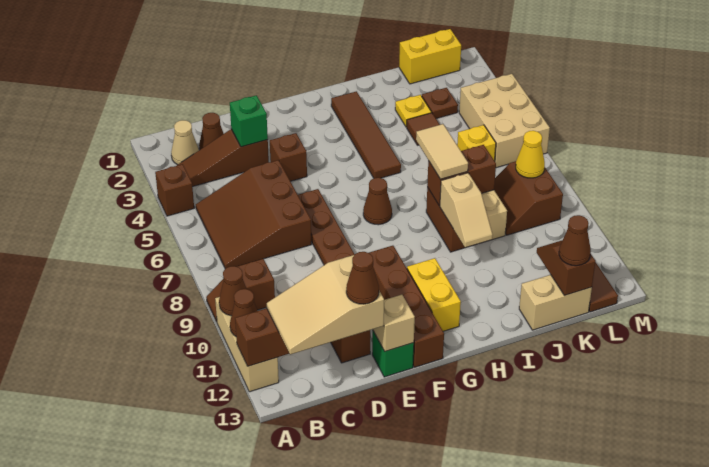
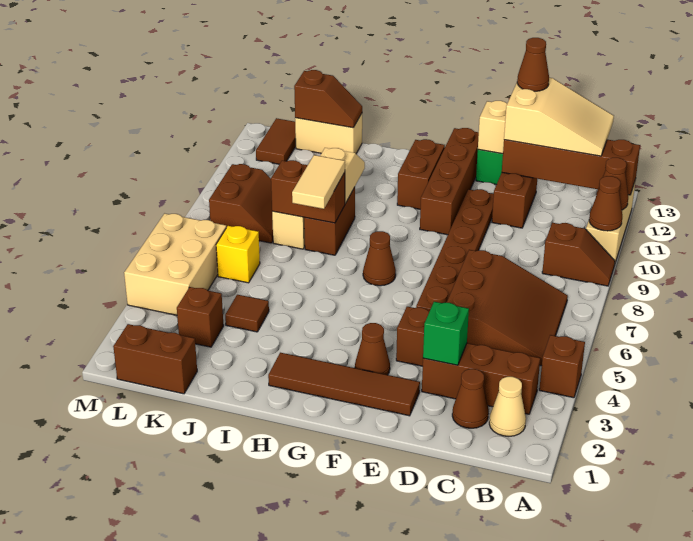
brown 1x3 slope [177,129,269,187] -> brown 1x3 brick [422,343,540,414]
yellow 1x2 brick [407,258,461,331] -> brown 1x2 brick [397,139,445,209]
brown 1x4 tile [331,91,401,178] -> brown 1x4 tile turned to [268,353,420,416]
yellow 1x1 plate [395,95,431,127] -> none
yellow 1x2 brick [399,29,461,84] -> brown 1x2 brick [113,324,197,394]
brown 1x1 plate [422,88,458,119] -> brown 1x1 brick [177,287,224,347]
brown 1x2 slope [537,241,595,296] -> brown 1x2 slope turned to [294,70,362,128]
brown 1x1 cone [559,215,591,266] -> brown 1x1 cone moved to [355,323,390,375]
yellow 1x1 cone [516,131,545,178] -> none

